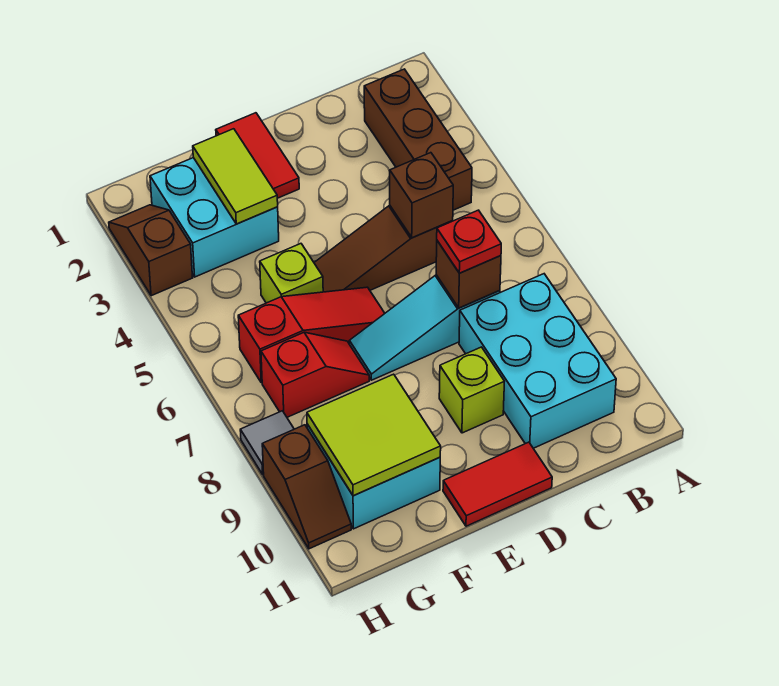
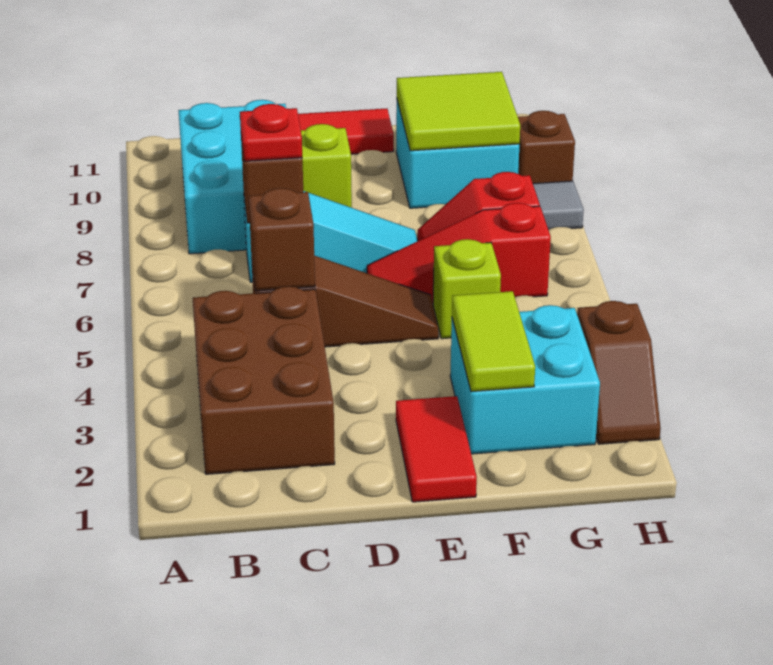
brown 1x3 brick [364,69,472,210] -> brown 2x3 brick [193,286,335,474]

